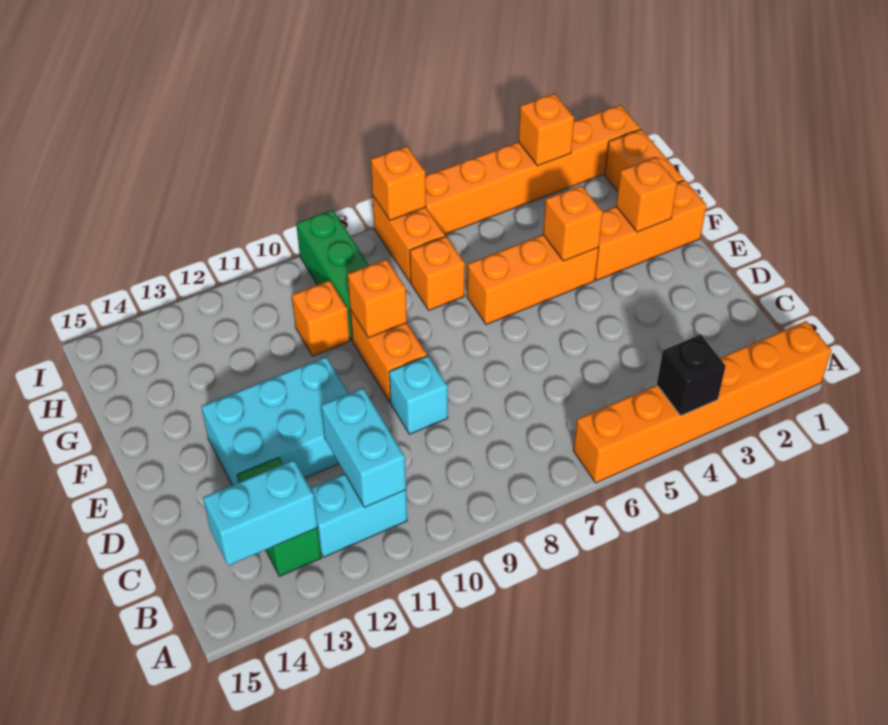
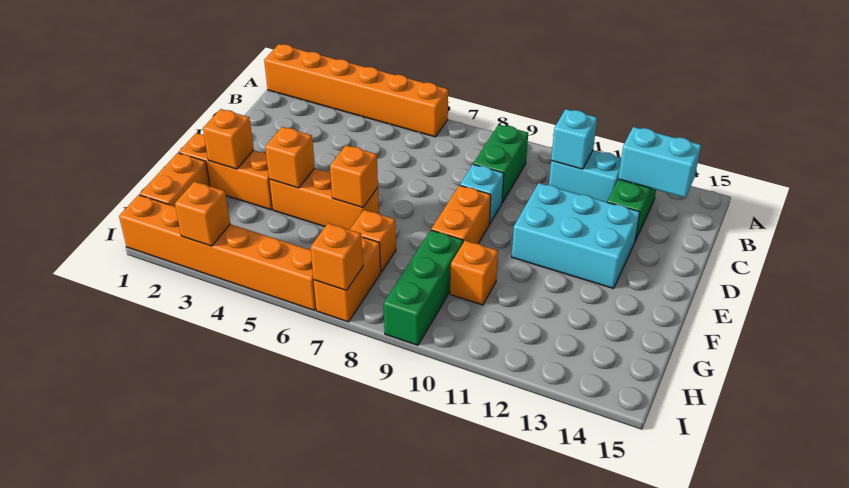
black 1x1 brick [657,335,726,416] -> none
none -> green 1x2 brick [473,125,528,203]
cyan 1x2 brick [321,388,406,507] -> cyan 1x1 brick [551,109,597,169]
orange 1x1 brick [348,259,407,338] -> orange 1x1 brick moved to [330,145,378,208]

